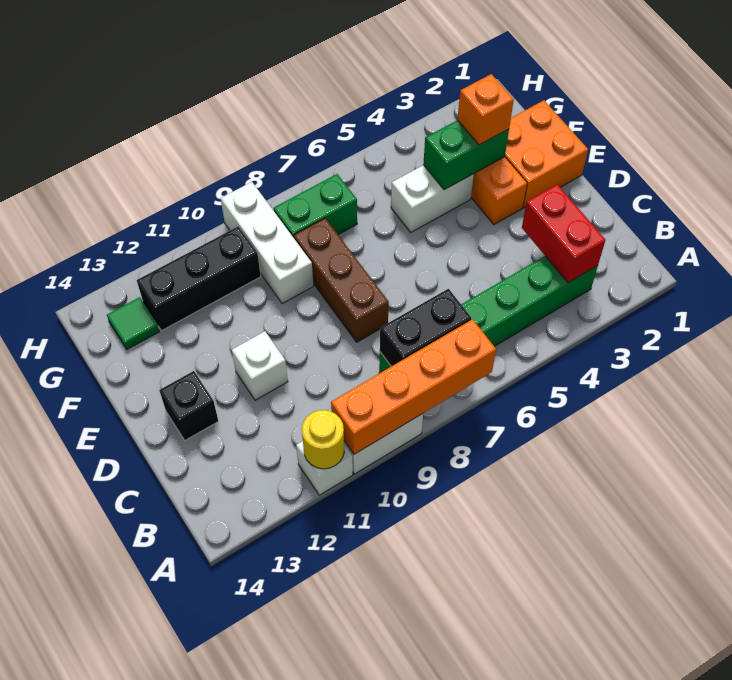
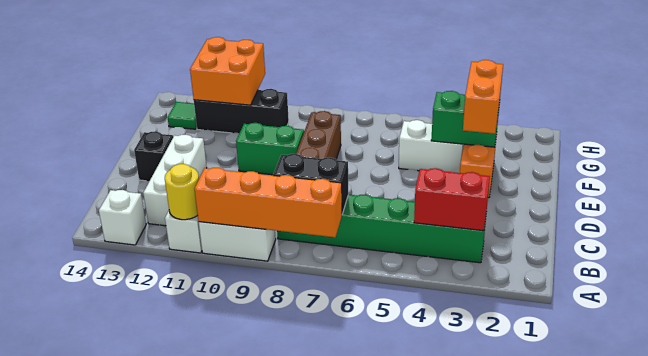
red 1x2 brick [522,184,606,283] -> red 1x2 brick turned to [414,168,490,231]
white 1x1 brick [232,331,288,400] -> white 1x1 brick moved to [99,190,146,245]
orange 2x2 brick [505,100,588,208] -> orange 2x2 brick moved to [190,37,265,105]
orange 1x1 brick [457,74,514,145] -> orange 1x2 brick [463,60,503,134]
white 1x3 brick [221,182,313,304] -> white 1x3 brick moved to [143,135,207,226]
green 1x2 brick [274,174,357,238] -> green 1x2 brick moved to [236,123,304,175]

